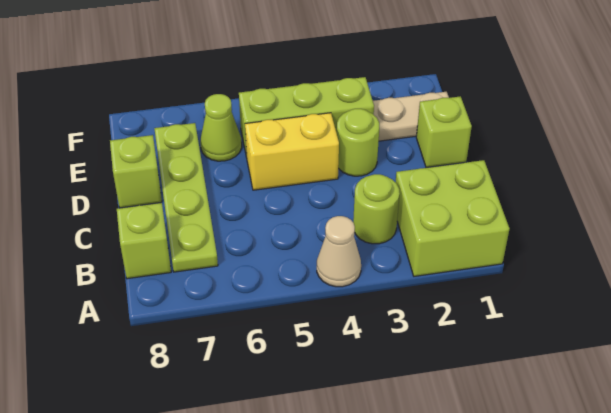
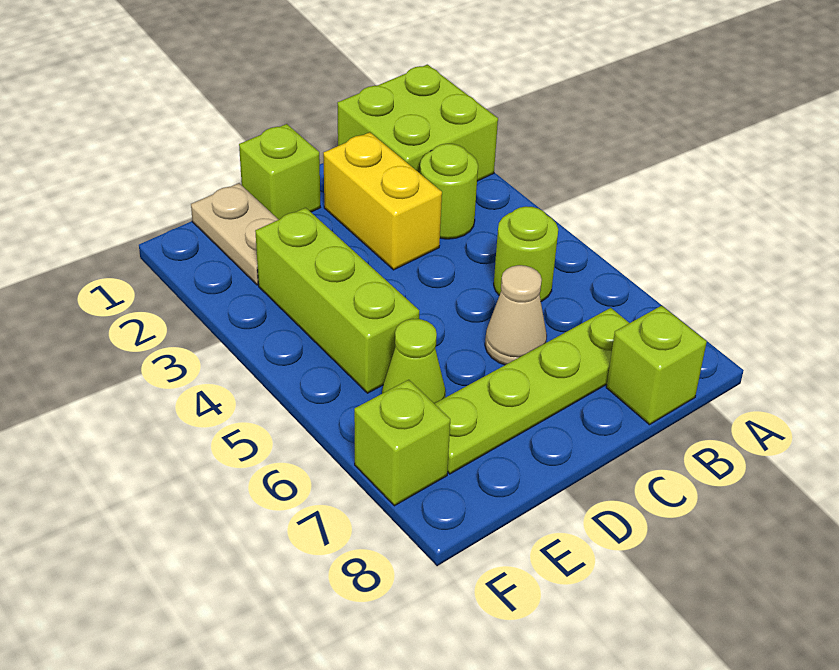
tan 1x1 cone [317,216,361,287] -> tan 1x1 cone moved to [485,265,547,365]
lime 1x1 round brick [337,109,379,176] -> lime 1x1 round brick moved to [494,206,558,301]
yellow 1x2 brick [245,113,339,190] -> yellow 1x2 brick moved to [323,132,442,270]
lime 1x1 brick [110,135,162,208] -> lime 1x1 brick moved to [354,380,450,506]

